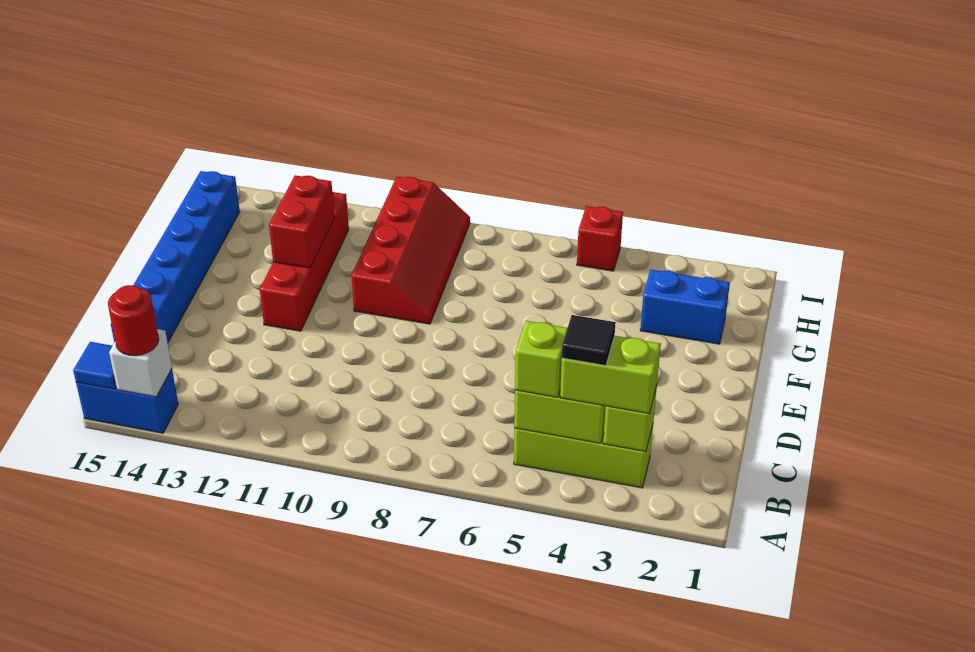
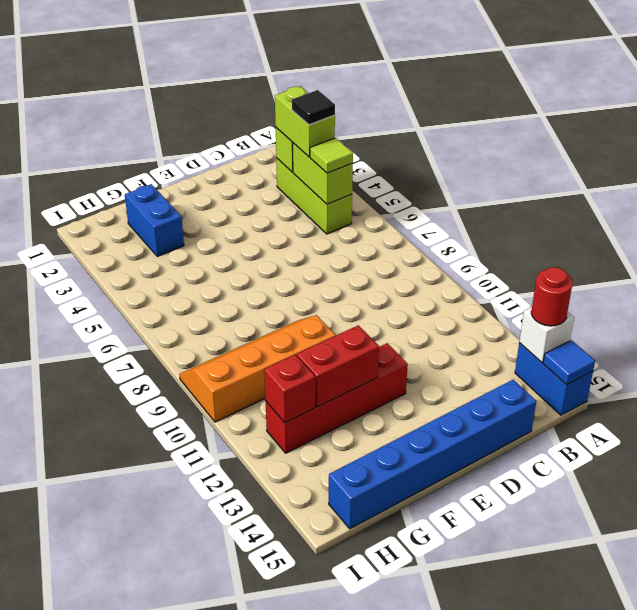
lime 1x1 brick [515,321,567,397] -> lime 1x1 tile [310,138,353,173]
red 2x4 slope [351,177,470,324] -> orange 2x4 slope [180,315,336,422]
red 1x1 brick [577,206,623,271] -> red 1x1 brick moved to [264,355,315,423]

